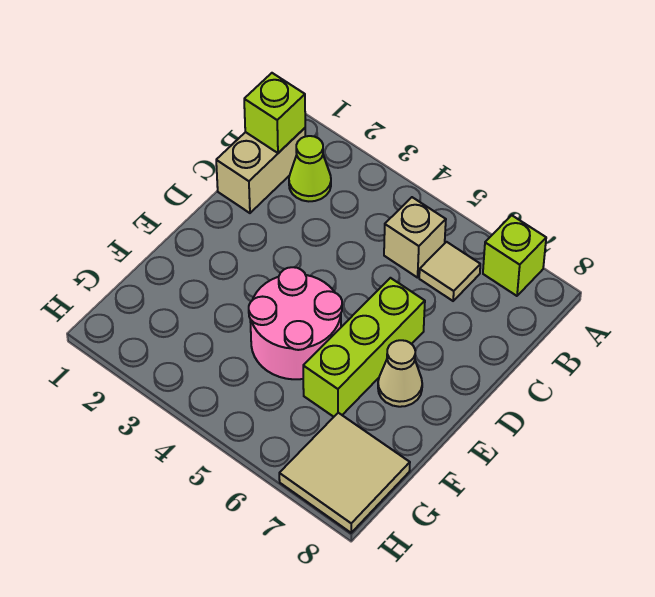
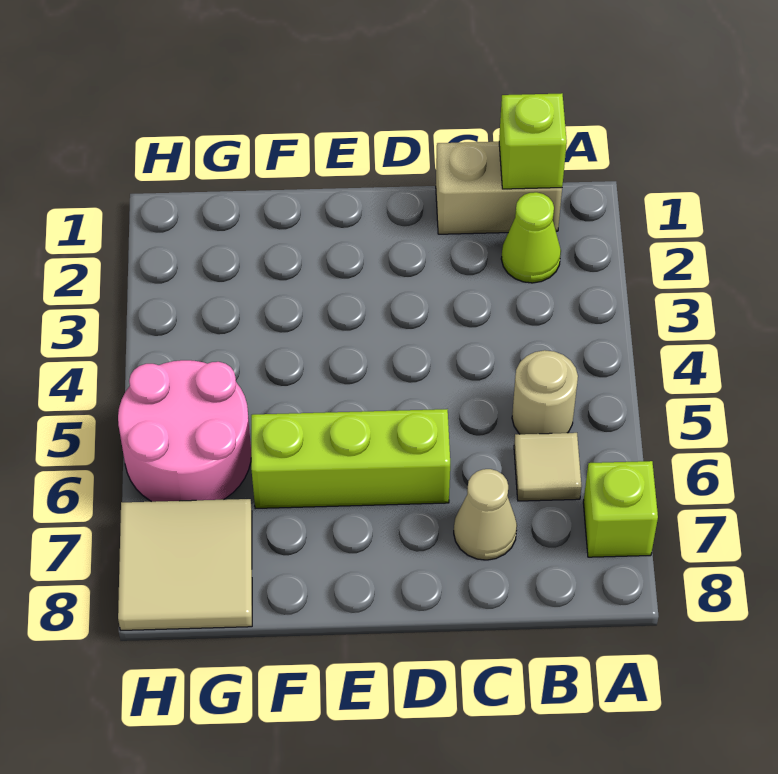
tan 1x1 brick [384,197,446,278] -> tan 1x1 round brick [512,350,578,434]
pink 2x2 round brick [249,267,342,379] -> pink 2x2 round brick moved to [118,360,251,502]
tan 1x1 cone [378,340,422,407] -> tan 1x1 cone moved to [454,469,517,560]

